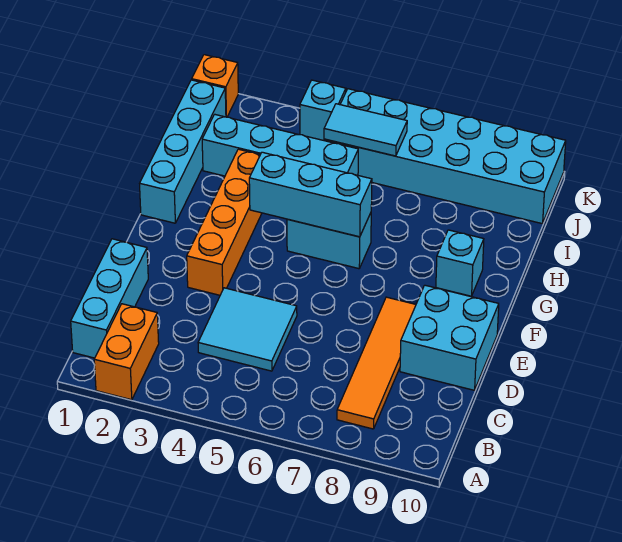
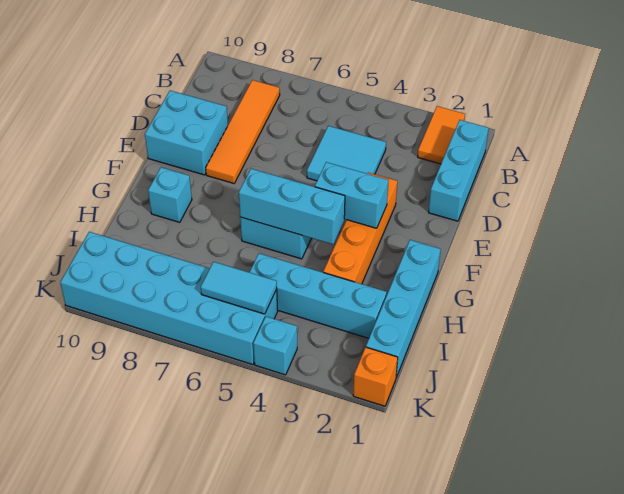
orange 1x2 brick [94,304,159,400] -> orange 1x2 tile [418,106,465,164]
none -> cyan 1x2 brick [315,162,388,228]

